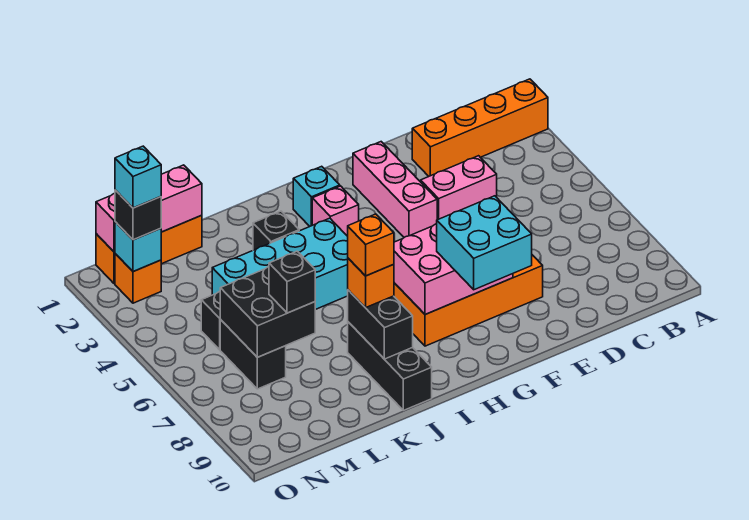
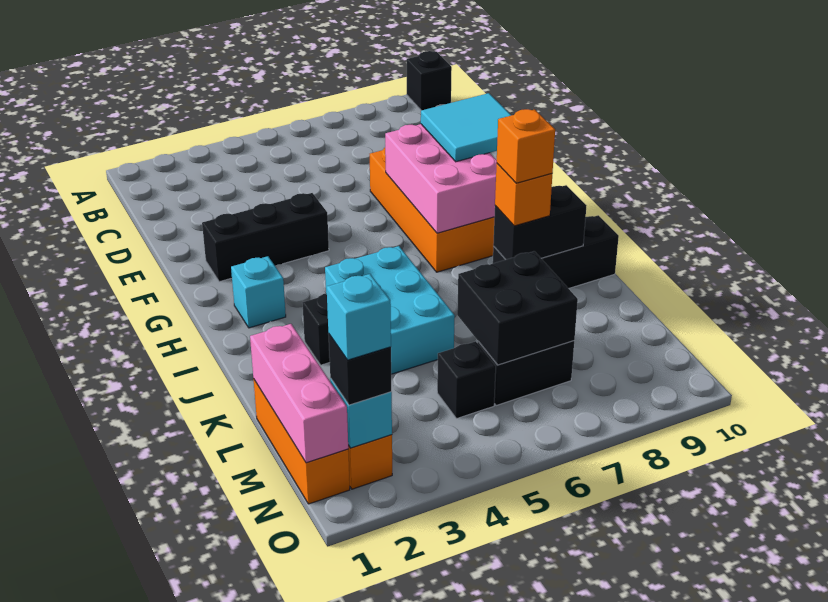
orange 1x4 brick [412,79,548,176] -> none
pink 1x2 brick [421,156,497,220] -> none
pink 1x3 brick [353,142,437,237] -> black 1x3 brick [202,193,329,282]
cyan 2x2 brick [437,196,532,290] -> cyan 2x2 tile [421,93,511,162]
pink 1x1 brick [312,186,359,236] -> none
cyan 2x4 brick [212,218,348,310] -> cyan 2x3 brick [325,246,455,374]
black 1x1 brick [269,251,315,313] -> black 1x1 brick moved to [407,51,452,110]

